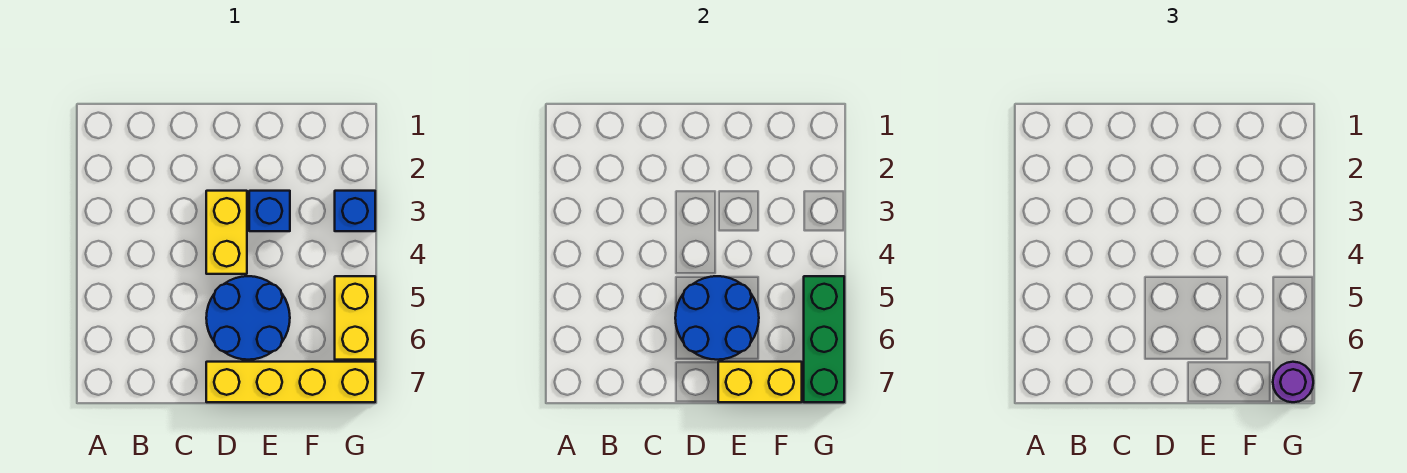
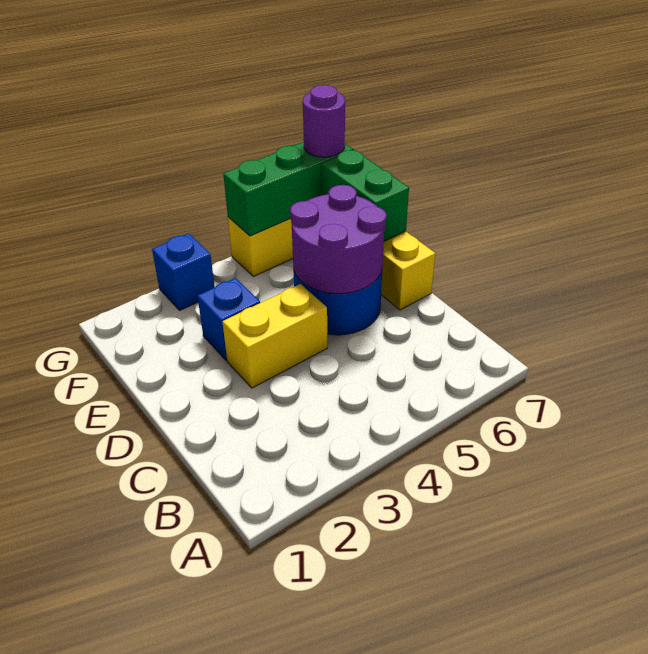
blue 2x2 round brick [675,276,759,360] -> purple 2x2 round brick [290,185,386,294]
yellow 1x2 brick [718,362,802,402] -> green 1x2 brick [321,150,409,241]

